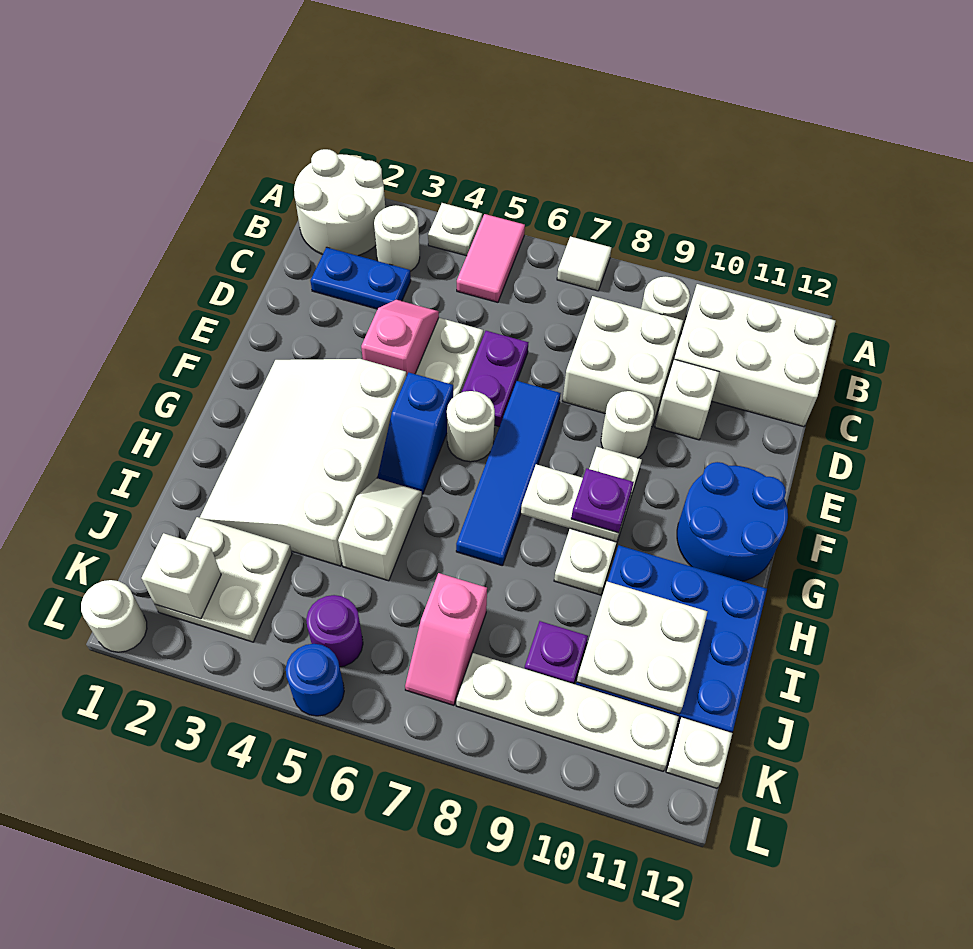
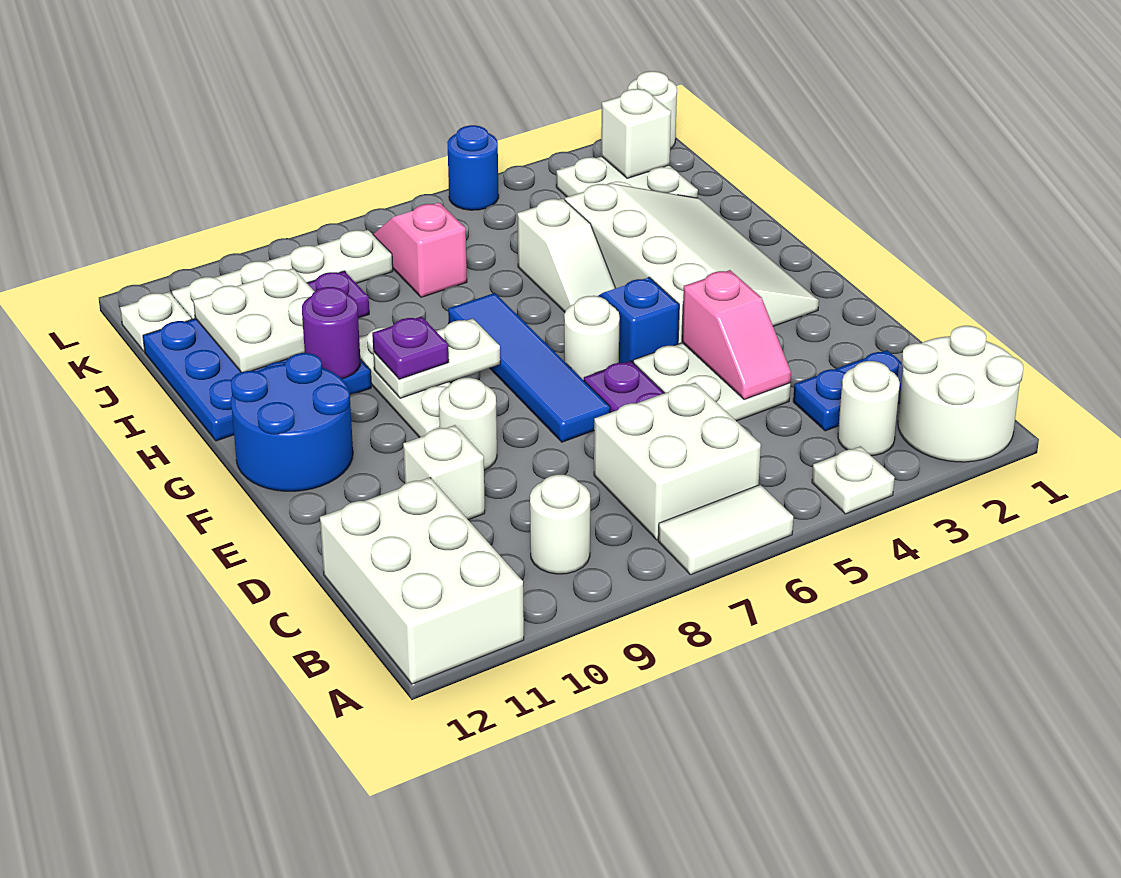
pink 1x2 tile [457,214,525,302] -> none
white 1x1 tile [557,237,611,291] -> white 1x2 tile [658,485,793,575]
white 2x3 brick [674,284,836,427] -> white 2x3 brick turned to [320,478,524,684]
white 2x2 brick [562,296,683,427] -> white 2x2 brick moved to [594,383,761,540]
purple 1x1 round brick [306,595,363,667] -> purple 1x1 round brick moved to [302,287,361,379]

